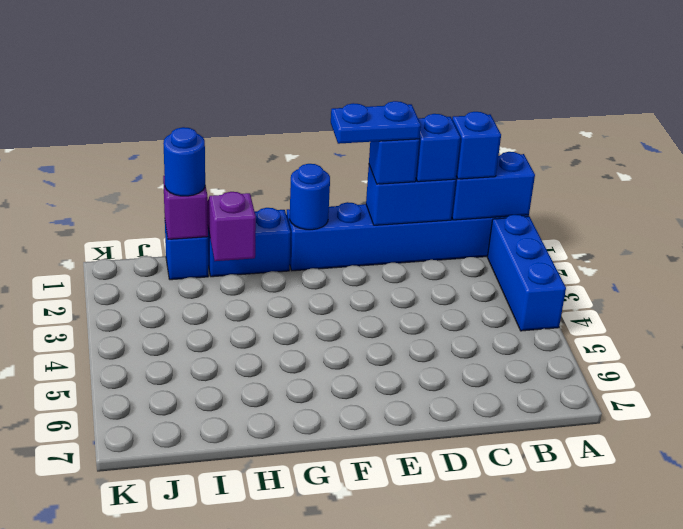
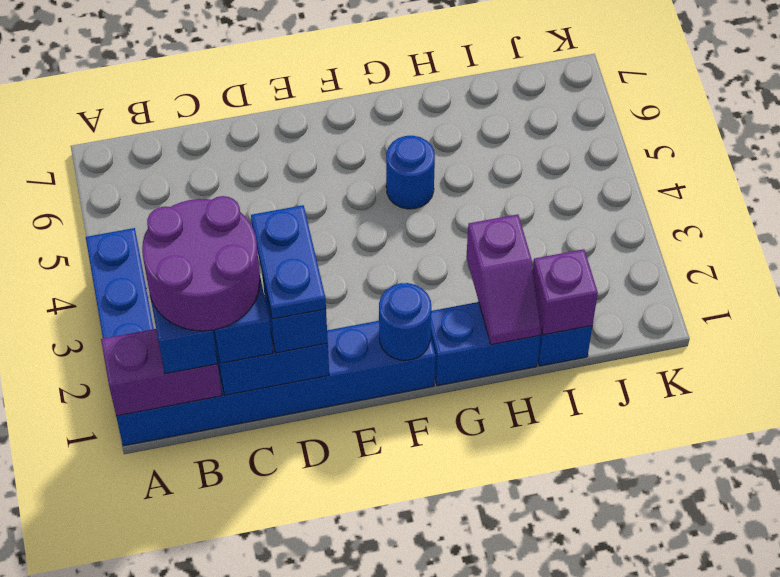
blue 1x2 brick [452,152,535,220] -> purple 1x2 brick [101,329,222,416]
none -> purple 2x2 round brick [142,196,260,331]
blue 1x2 plate [331,101,421,144] -> blue 1x2 plate turned to [251,205,326,319]
blue 1x1 round brick [163,127,205,196] -> blue 1x1 round brick moved to [386,136,435,209]

